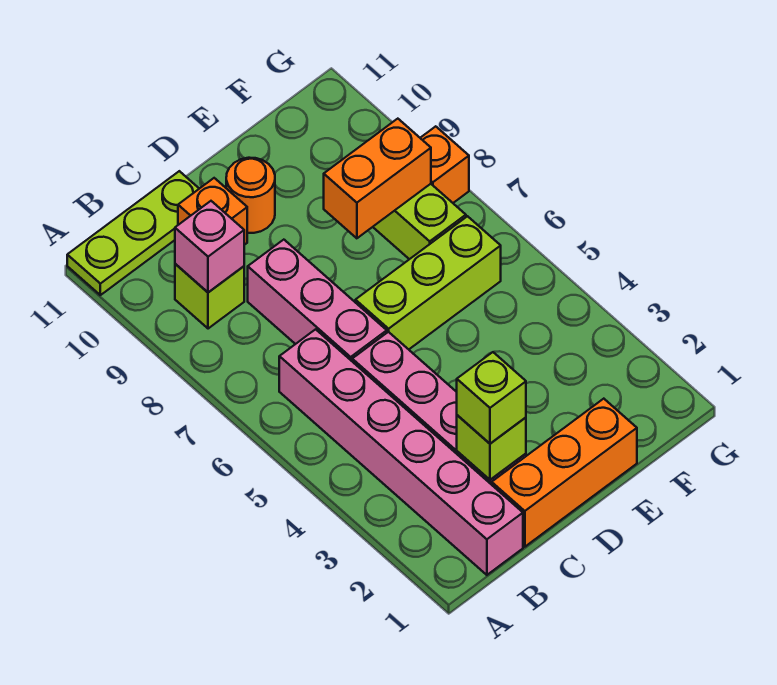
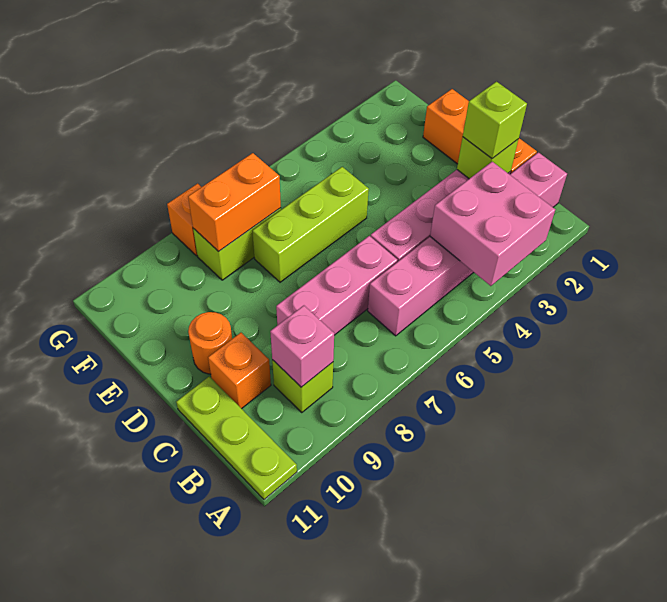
none -> pink 2x2 brick [430,162,555,286]
lime 1x3 brick [355,216,501,349] -> lime 1x3 brick turned to [252,167,369,282]
orange 1x2 brick [324,119,431,238] -> orange 1x2 brick turned to [188,153,281,252]

